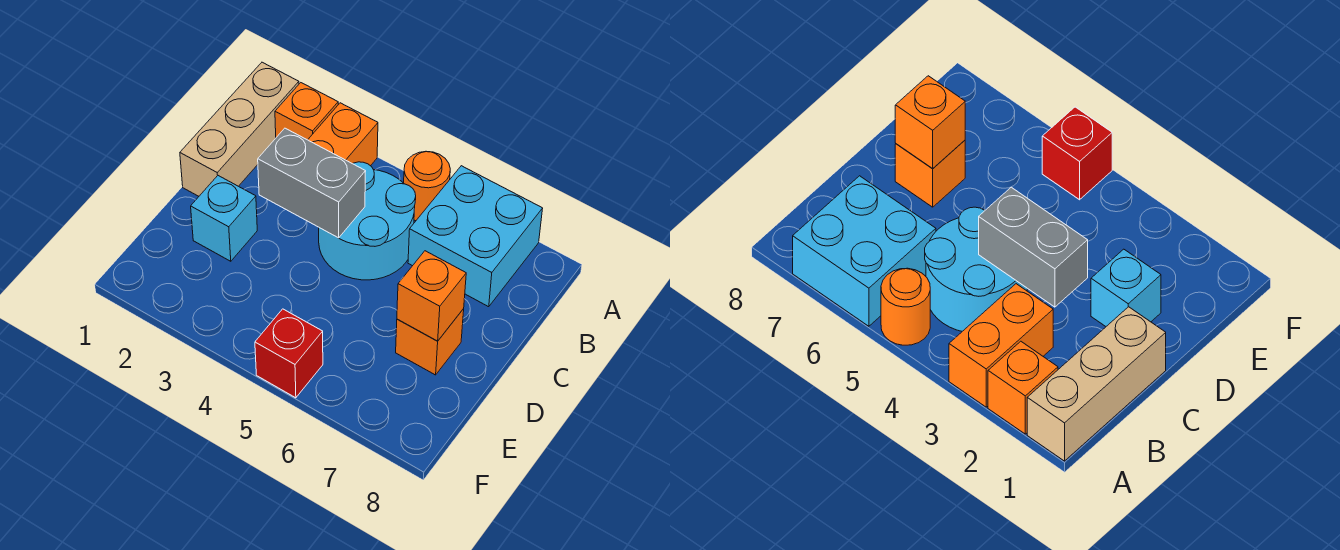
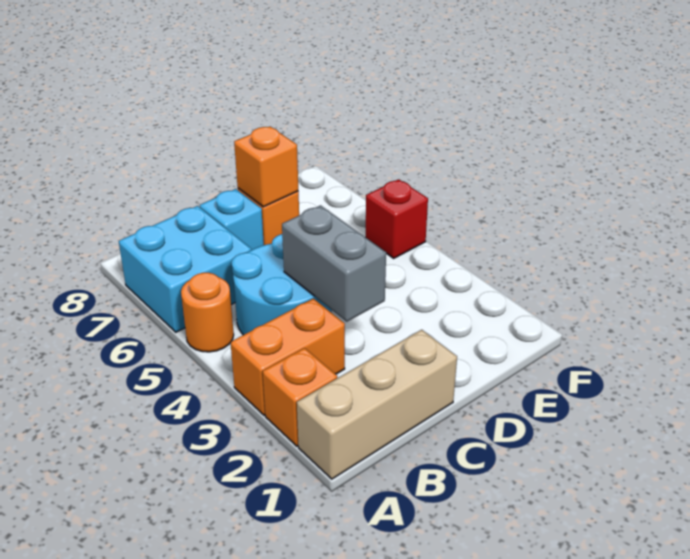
cyan 1x1 brick [191,176,257,261] -> cyan 1x1 brick moved to [200,189,264,250]

